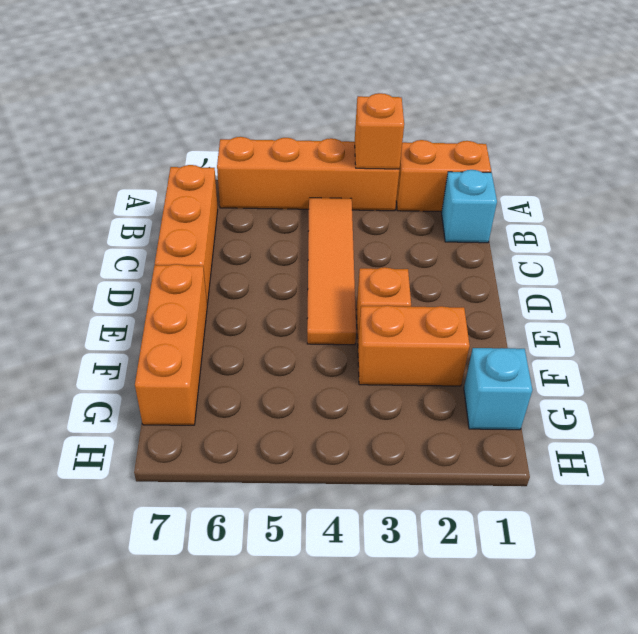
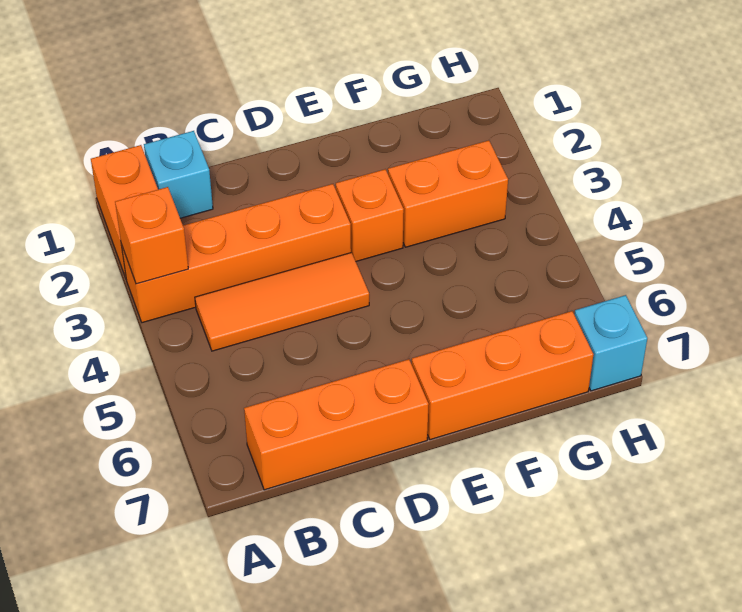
orange 1x4 brick [217,137,399,211] -> orange 1x4 brick turned to [121,184,351,323]
orange 1x4 tile [307,198,356,345] -> orange 1x3 tile [195,253,369,351]
orange 1x2 brick [358,305,470,386] -> orange 1x2 brick turned to [388,140,508,247]
cyan 1x1 brick [464,348,532,430] -> cyan 1x1 brick moved to [574,295,647,391]

